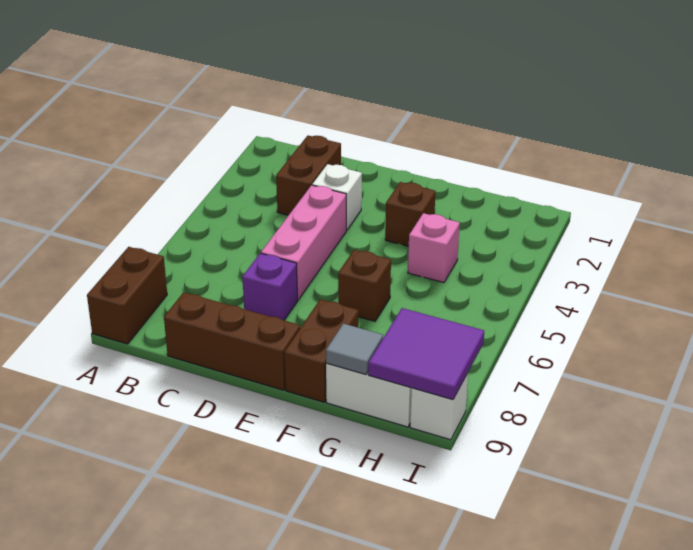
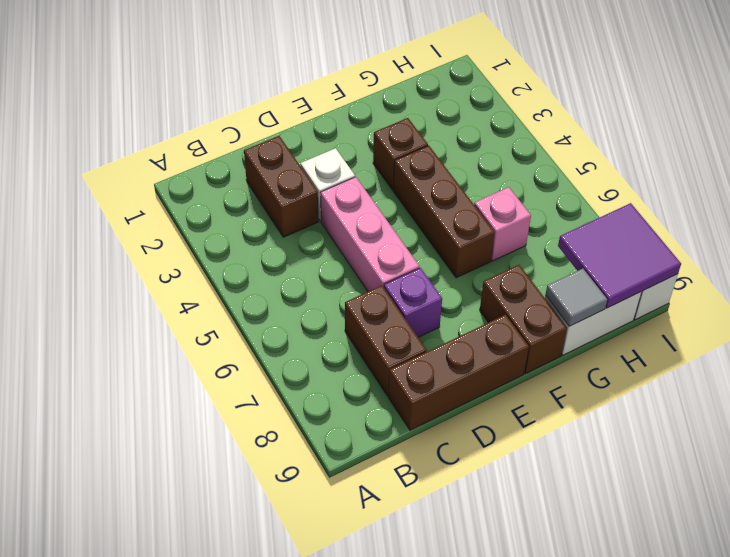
brown 1x2 brick [87,247,167,344] -> brown 1x2 brick moved to [345,285,427,396]
brown 1x1 brick [338,250,391,321] -> brown 1x3 brick [393,146,494,278]
pink 1x1 brick [408,213,460,283] -> pink 1x1 brick moved to [474,187,531,261]

